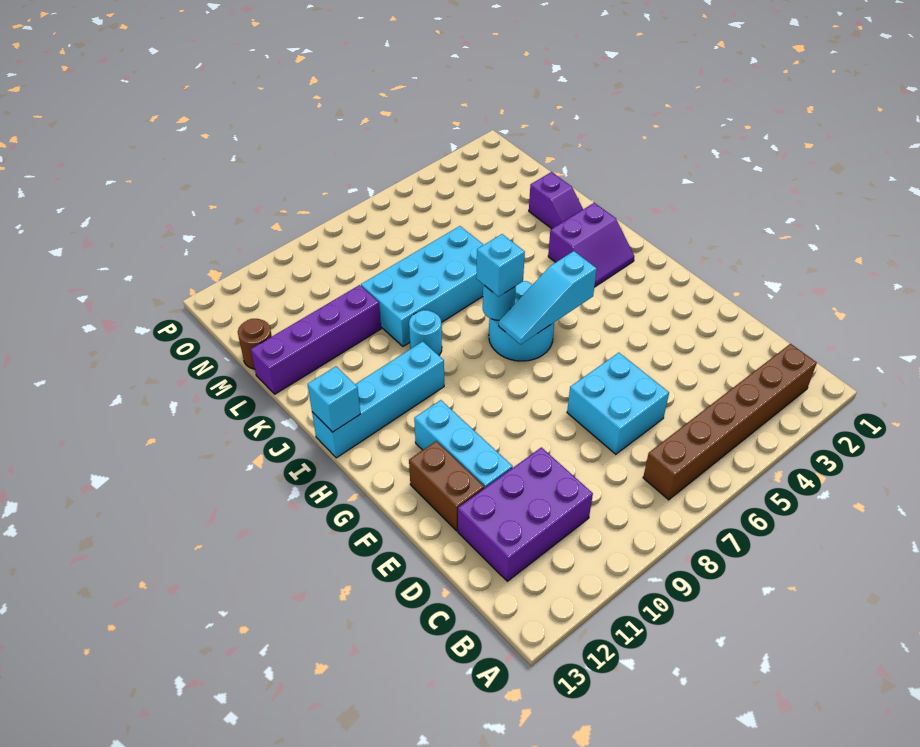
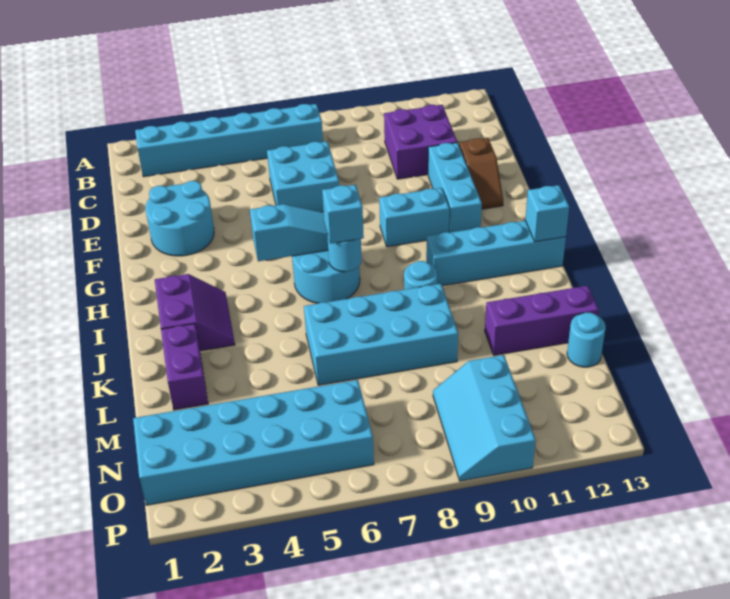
brown 1x6 brick [643,344,817,500] -> cyan 1x6 brick [135,104,323,177]
purple 2x3 brick [458,447,593,581] -> purple 2x2 brick [384,105,457,179]
none -> cyan 2x2 round brick [146,181,214,256]
brown 1x2 brick [409,441,484,531] -> brown 1x2 slope [459,138,503,209]
none -> cyan 1x2 brick [379,188,450,247]
purple 2x2 slope [548,203,634,287] -> purple 2x2 slope turned to [155,274,235,351]
purple 1x2 slope [529,172,583,229] -> purple 1x2 brick [161,324,208,410]
purple 1x4 brick [251,285,381,394] -> purple 1x3 brick [485,286,599,355]
brown 1x1 round brick [238,319,272,369] -> cyan 1x1 round brick [567,313,606,367]
none -> cyan 2x6 brick [133,380,374,505]
none -> cyan 2x3 slope [433,355,536,481]

